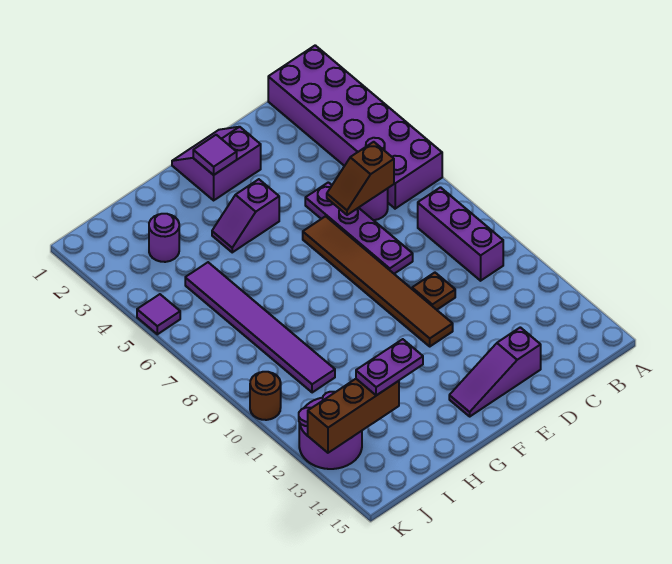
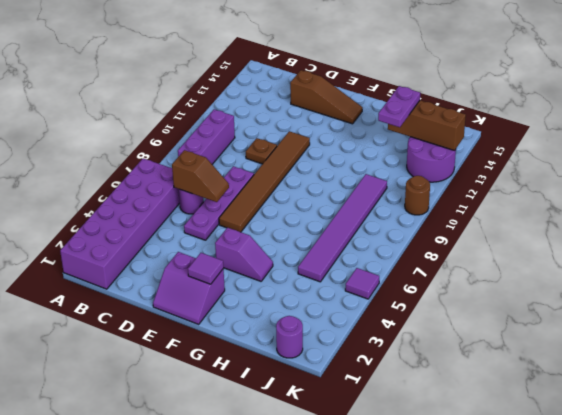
purple 1x3 slope [449,327,541,416] -> brown 1x3 slope [290,70,363,124]
purple 1x2 plate [356,339,423,395] -> purple 1x2 plate turned to [378,86,420,127]
purple 1x1 round brick [149,214,179,262] -> purple 1x1 round brick moved to [276,316,303,358]

